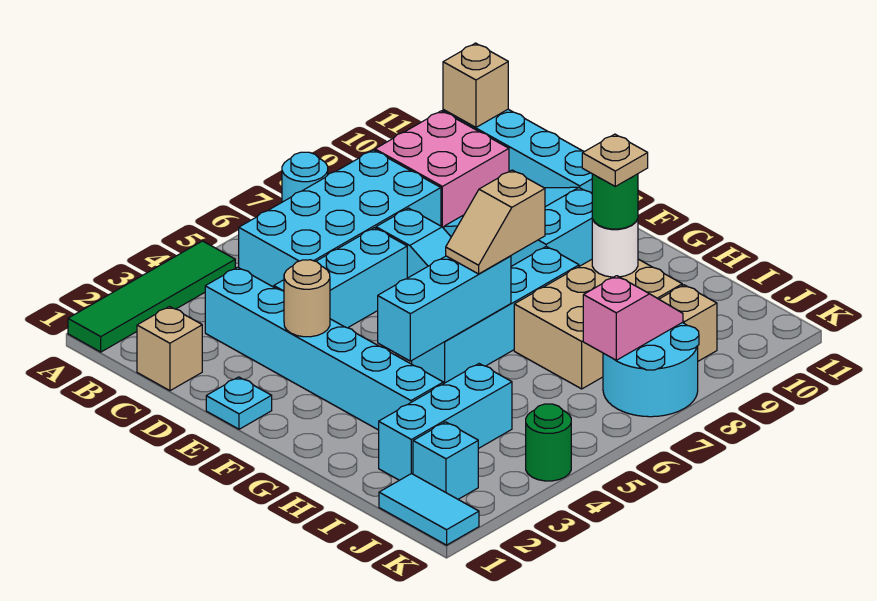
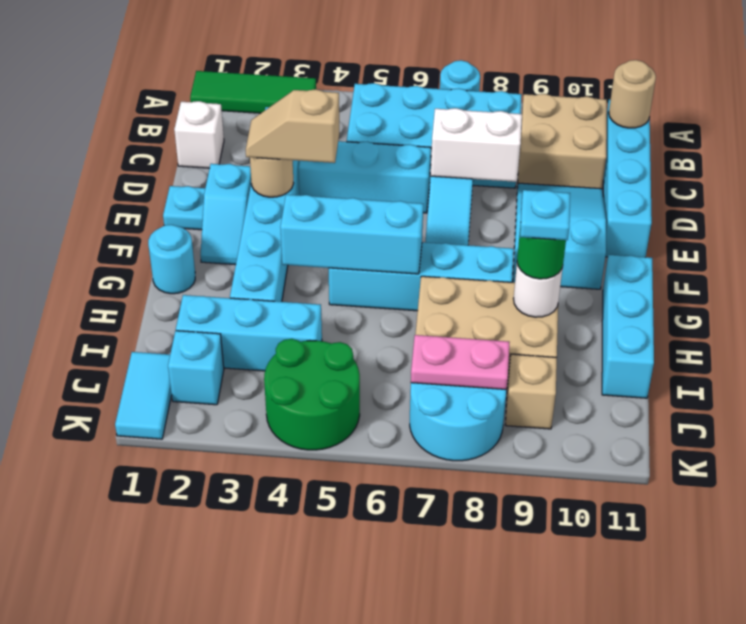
green 1x4 tile [68,241,235,352] -> green 1x3 tile [190,71,316,113]
pink 2x2 brick [375,111,509,228] -> tan 2x2 brick [518,94,607,189]
tan 1x1 brick [443,43,508,127] -> tan 1x1 round brick [609,60,656,128]
tan 1x1 brick [137,307,202,391] -> white 1x1 brick [174,101,224,168]
none -> white 1x2 brick [431,108,522,182]
none -> cyan 1x2 slope [200,164,251,265]
none -> cyan 1x1 round brick [148,225,195,294]
tan 1x2 slope [446,170,545,274] -> tan 1x2 slope moved to [246,89,339,163]
none -> cyan 1x3 brick [602,255,654,398]
tan 1x1 plate [582,134,648,186] -> cyan 1x1 plate [520,190,570,240]
pink 1x2 slope [583,276,683,360] -> pink 1x2 plate [411,335,510,390]
green 1x1 round brick [526,404,571,481] -> green 2x2 round brick [264,339,360,450]

